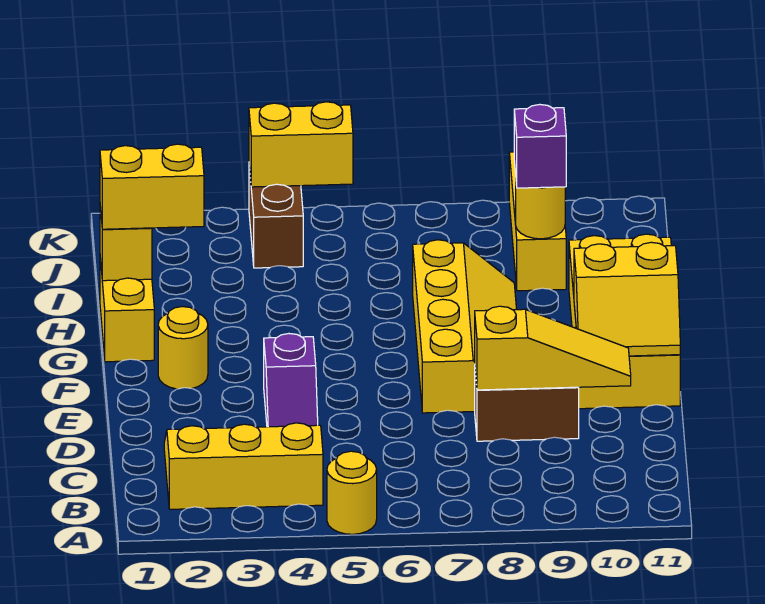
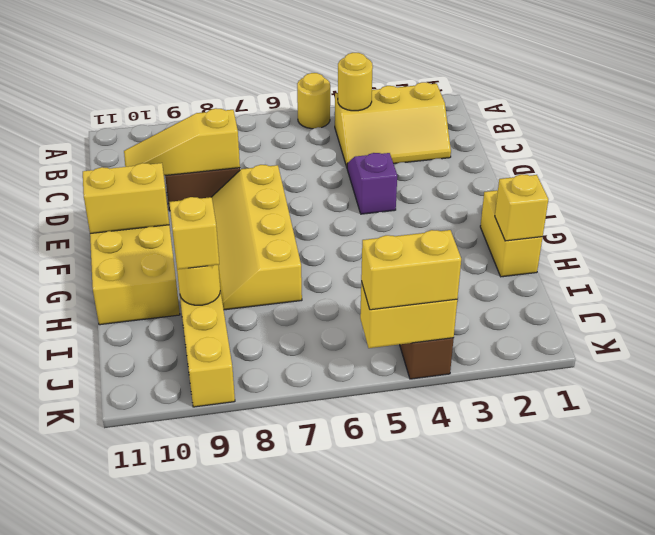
yellow 1x1 round brick [158,307,208,389] -> yellow 1x1 round brick moved to [338,53,373,111]
yellow 1x2 brick [100,144,204,229] -> yellow 1x2 brick moved to [361,230,461,310]
purple 1x1 brick [514,104,566,188] -> yellow 1x1 brick [169,197,219,269]

